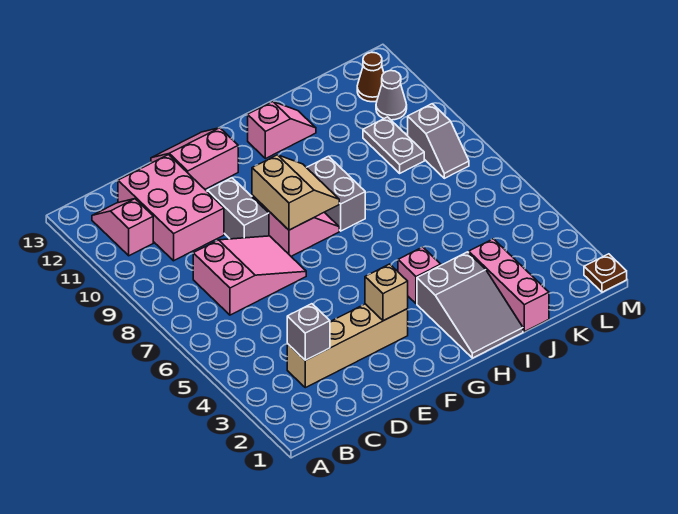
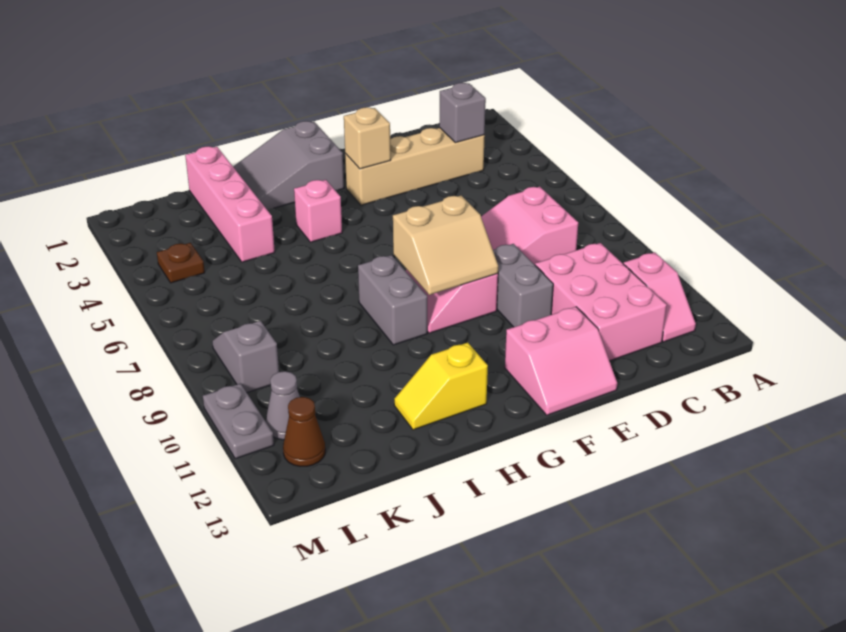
tan 2x2 slope [252,155,339,230] -> tan 2x2 slope turned to [393,196,498,295]
grey 2x3 slope [417,252,523,358] -> grey 2x3 slope turned to [233,121,344,209]
pink 1x2 slope [248,102,316,159] -> yellow 1x2 slope [394,343,488,430]
pink 1x3 brick [469,239,549,332] -> pink 1x4 brick [185,146,275,262]
grey 1x2 plate [363,117,424,173] -> grey 1x2 plate moved to [203,383,274,459]
brown 1x1 plate [584,254,627,292] -> brown 1x1 plate moved to [157,243,205,283]

